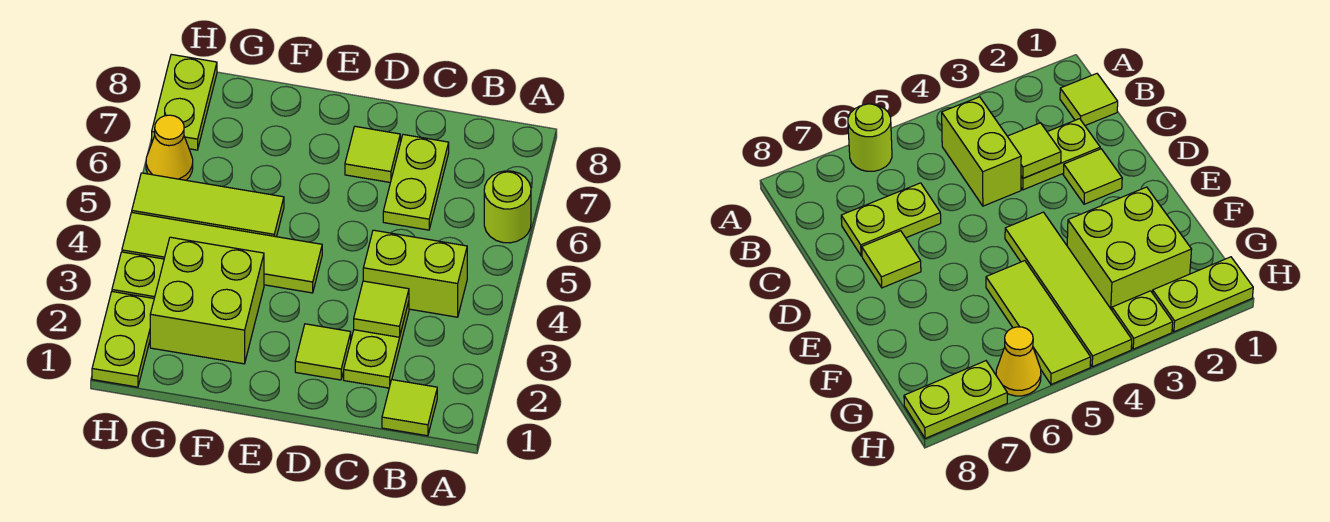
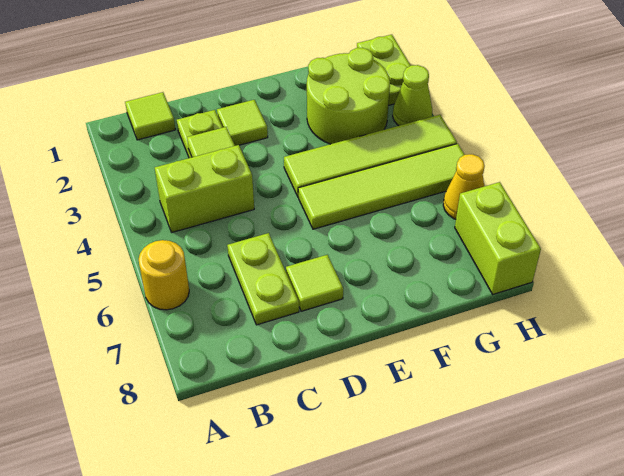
lime 1x1 round brick [484,171,531,243] -> yellow 1x1 round brick [139,240,189,310]
lime 2x2 brick [150,237,264,364] -> lime 2x2 round brick [307,48,390,144]
lime 1x3 tile [132,173,284,237] -> lime 1x4 tile [298,144,465,229]
lime 1x1 plate [112,252,164,298] -> lime 1x1 cone [393,65,432,126]
lime 1x2 plate [152,54,217,150] -> lime 1x2 brick [455,182,541,294]

